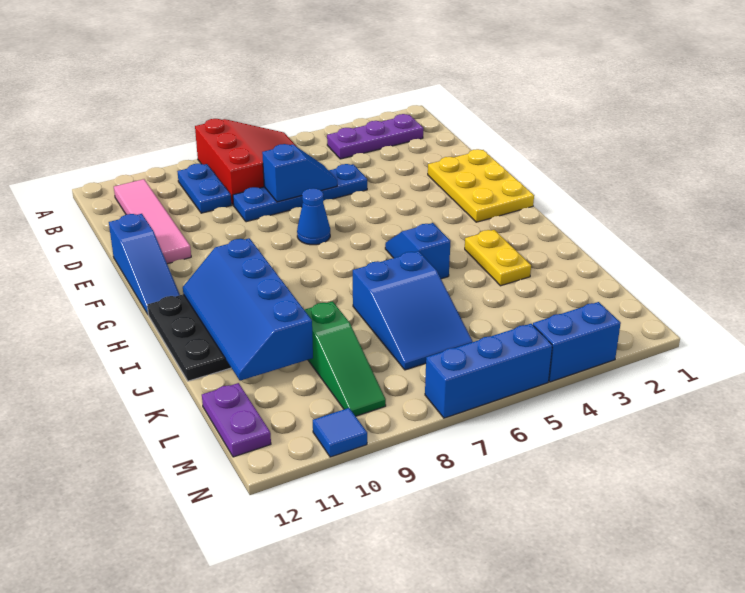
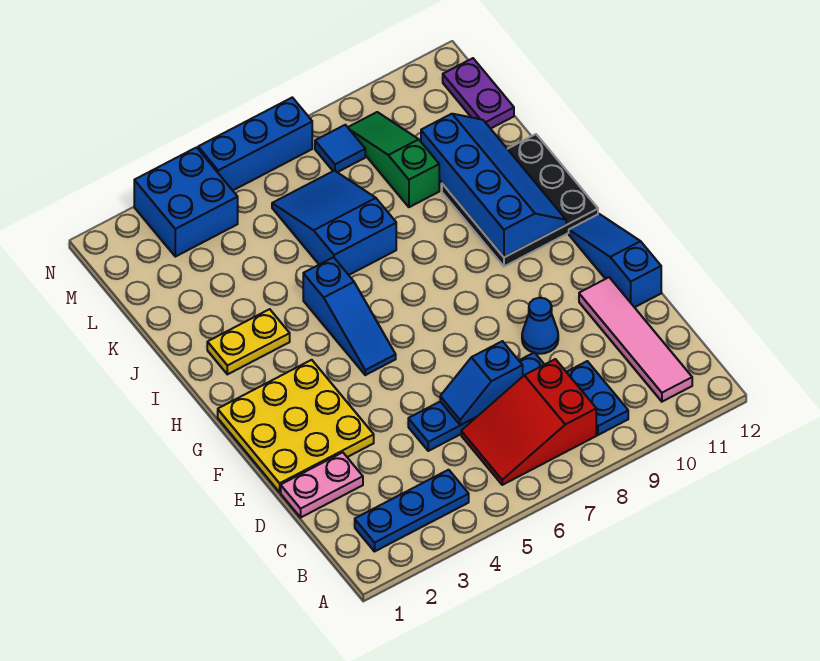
red 3x3 slope [195,119,297,205] -> red 2x3 slope [461,359,596,485]
purple 1x3 plate [327,114,423,159] -> blue 1x3 plate [355,470,469,551]
none -> pink 1x2 plate [281,452,363,517]
yellow 2x3 plate [428,149,534,222] -> yellow 3x3 plate [218,360,374,492]
blue 1x1 cone [297,188,330,245] -> blue 1x1 cone moved to [522,298,558,354]
blue 1x2 slope [385,223,450,279] -> blue 1x3 slope [303,257,396,375]
yellow 1x2 plate [465,230,531,286] -> yellow 1x2 plate turned to [207,309,290,374]
blue 1x2 brick [533,302,621,382] -> blue 2x2 brick [134,147,238,257]
blue 1x1 tile [313,408,367,457] -> blue 1x1 tile moved to [315,125,365,172]

